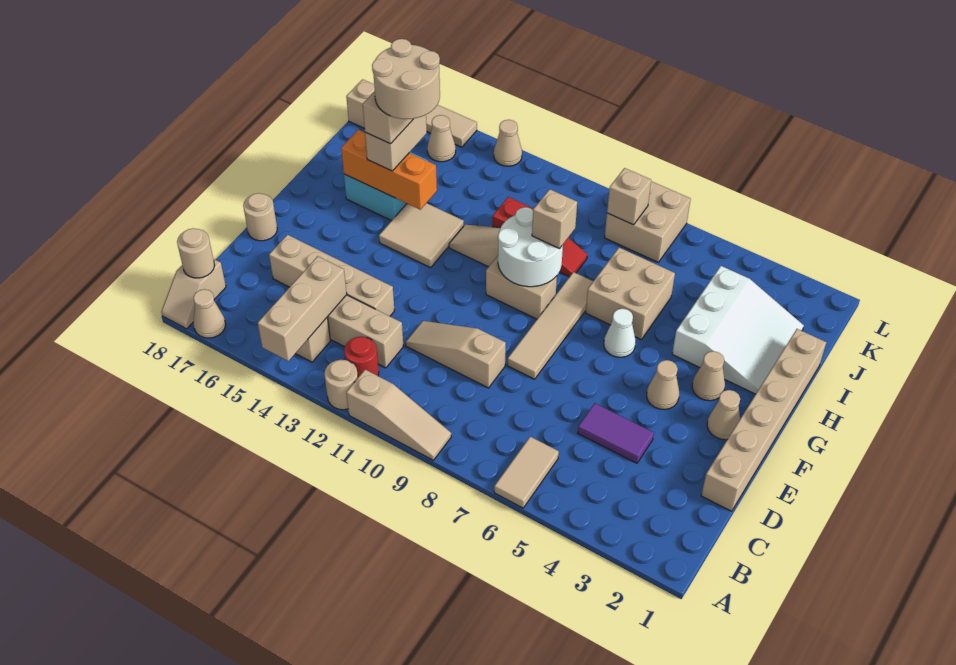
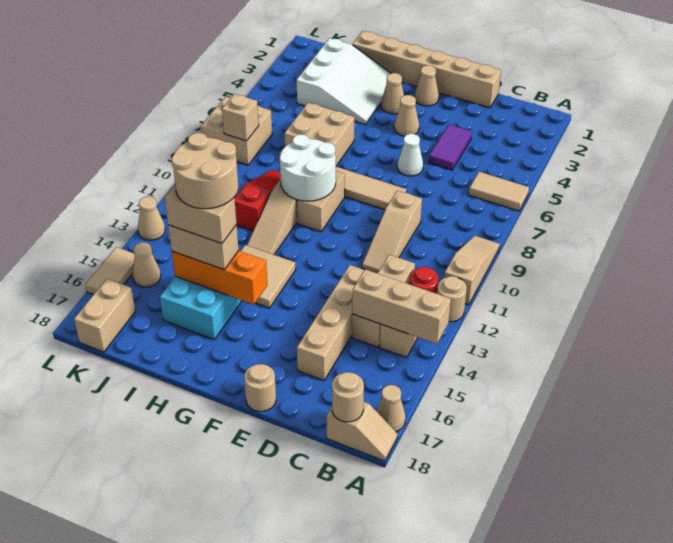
white 1x1 cone [604,309,636,357] -> white 1x1 cone moved to [398,134,423,176]
white 3x3 slope [672,266,804,394] -> white 3x3 slope turned to [297,38,391,124]
tan 1x1 brick [532,189,577,249] -> none
orange 1x3 brick [341,130,437,210] -> orange 1x3 brick turned to [172,251,267,305]

